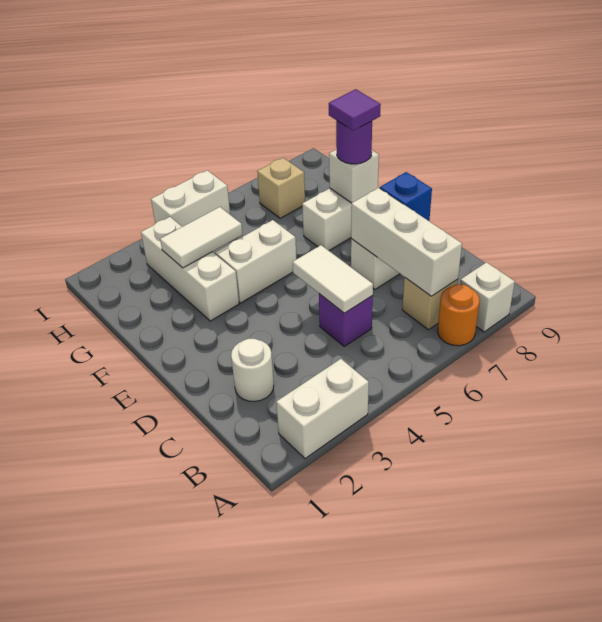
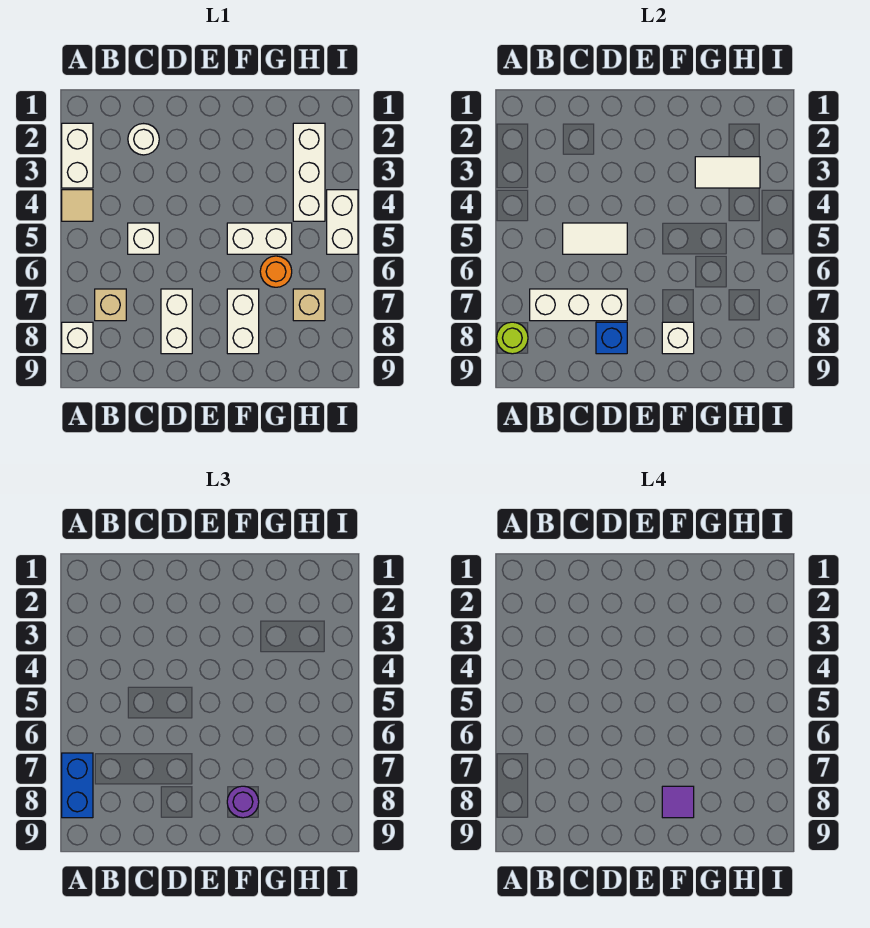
none -> tan 1x1 tile [62,190,93,221]
orange 1x1 round brick [438,284,480,346] -> orange 1x1 round brick moved to [260,256,292,287]
none -> blue 1x2 brick [62,753,93,818]
none -> lime 1x1 round brick [497,322,528,354]
purple 1x1 brick [319,294,373,346] -> white 1x1 brick [128,223,159,254]
white 1x3 brick [141,217,239,321] -> white 1x3 brick turned to [293,123,325,221]
white 1x2 brick [215,220,296,303] -> white 1x2 brick turned to [227,223,292,254]
white 1x2 tile [160,207,243,268] -> white 1x2 tile turned to [695,157,760,188]

